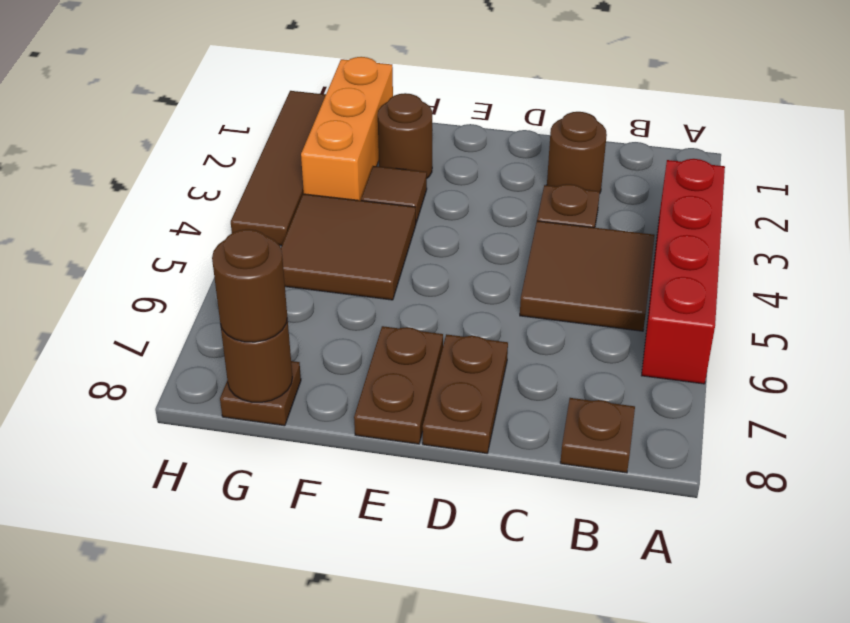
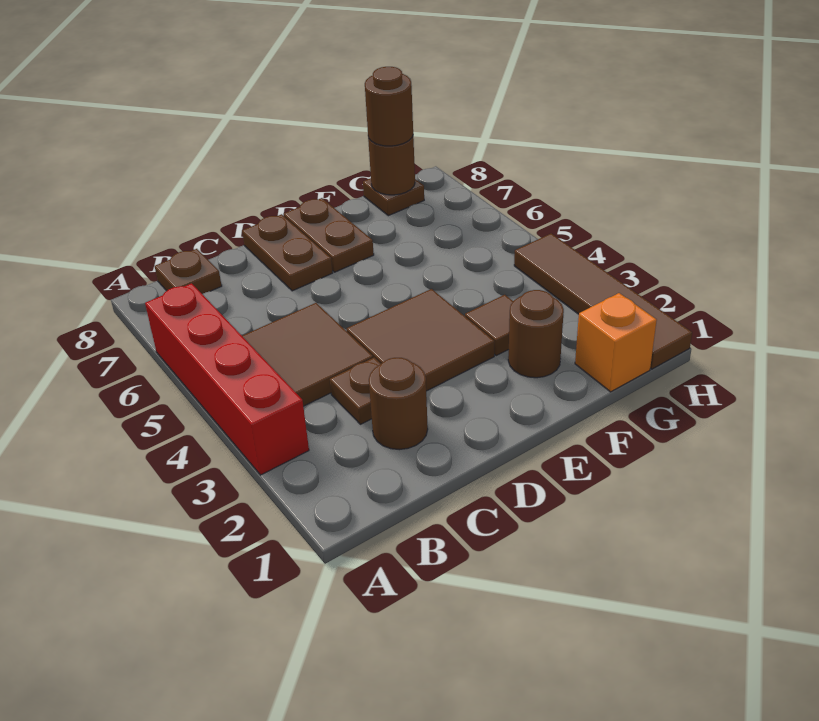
brown 2x2 tile [281,194,416,300] -> brown 2x2 tile moved to [347,289,494,391]
orange 1x3 brick [301,57,393,201] -> orange 1x1 brick [575,293,657,392]

